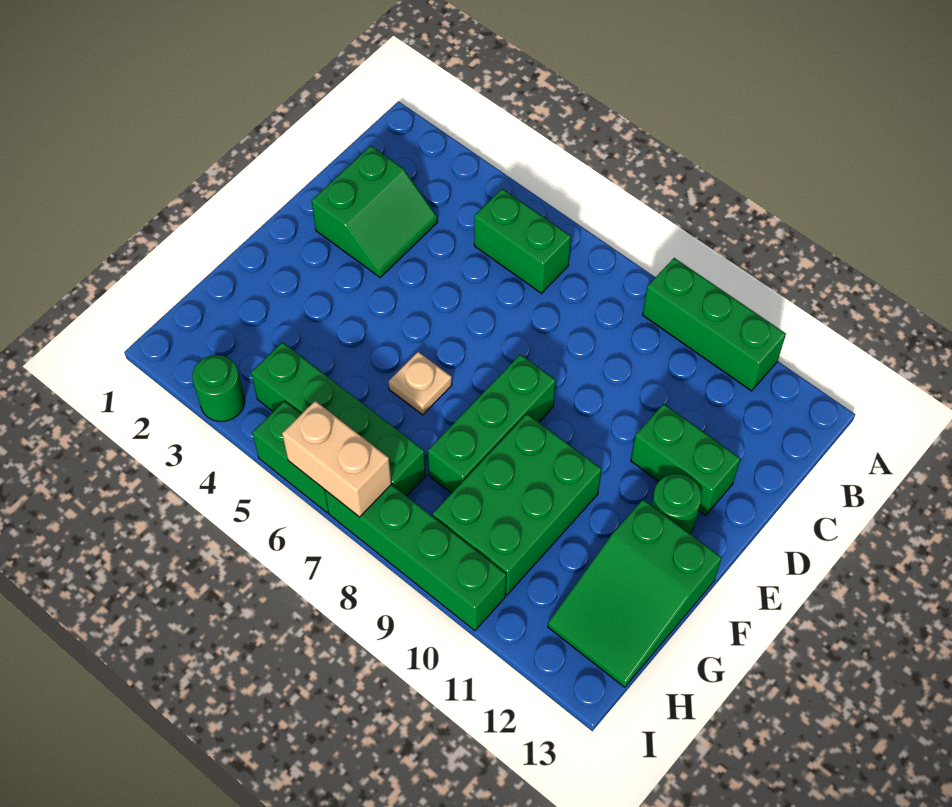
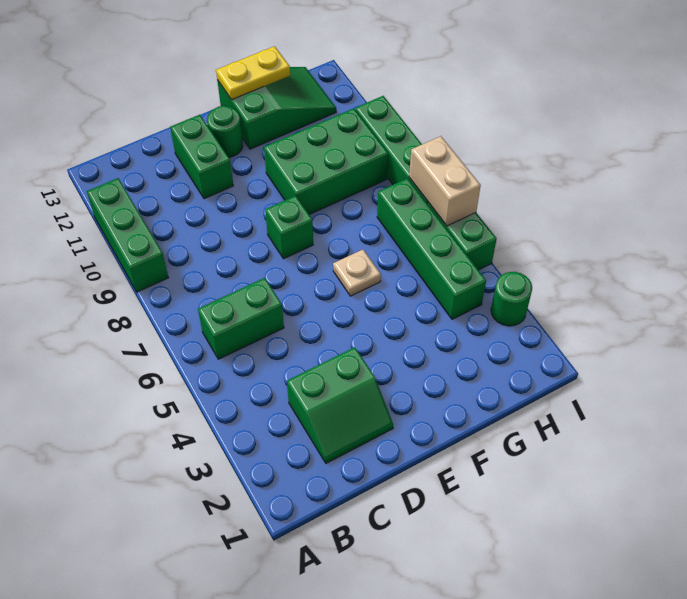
green 1x2 brick [474,189,571,293] -> green 1x2 brick turned to [198,278,284,359]
green 2x2 slope [312,146,438,277] -> green 2x2 slope turned to [287,347,393,463]
green 1x3 brick [428,354,556,493] -> green 1x1 brick [265,196,313,259]
none -> yellow 1x2 plate [216,46,290,100]

